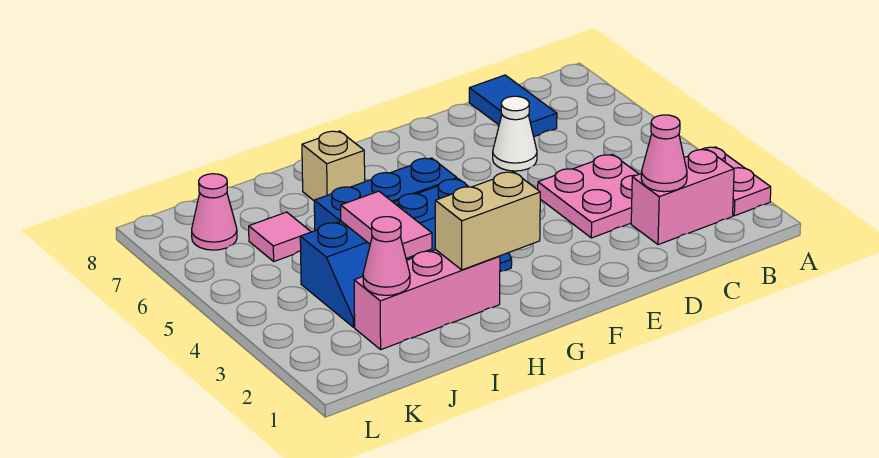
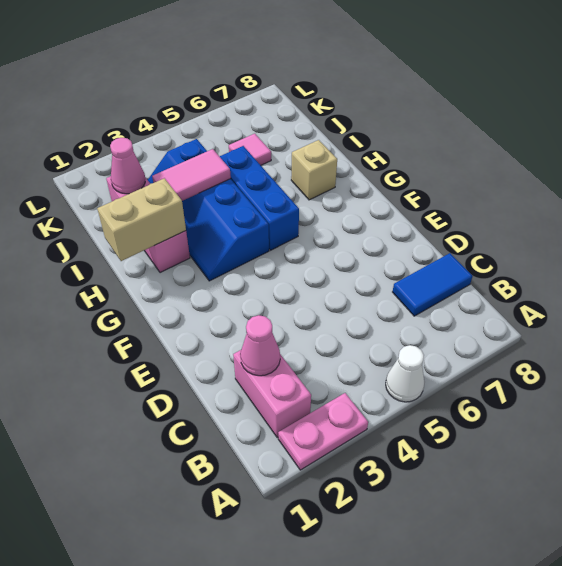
pink 2x2 plate [538,154,639,238] -> none
white 1x1 cone [493,96,537,171] -> white 1x1 cone moved to [386,345,424,402]
tan 1x2 brick [435,172,540,270] -> tan 1x2 brick turned to [97,178,186,261]
pink 1x1 cone [192,174,237,250] -> none

